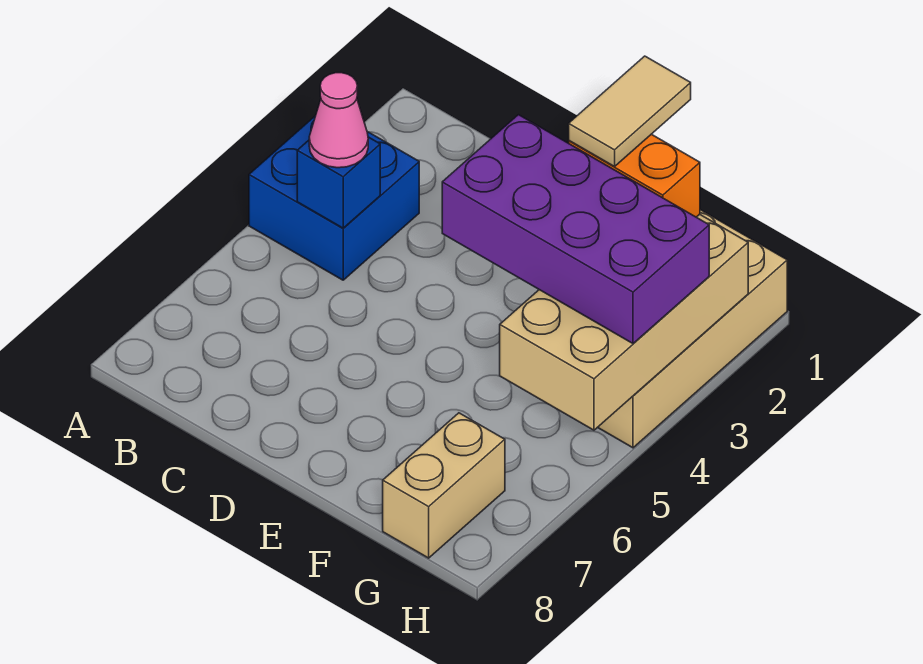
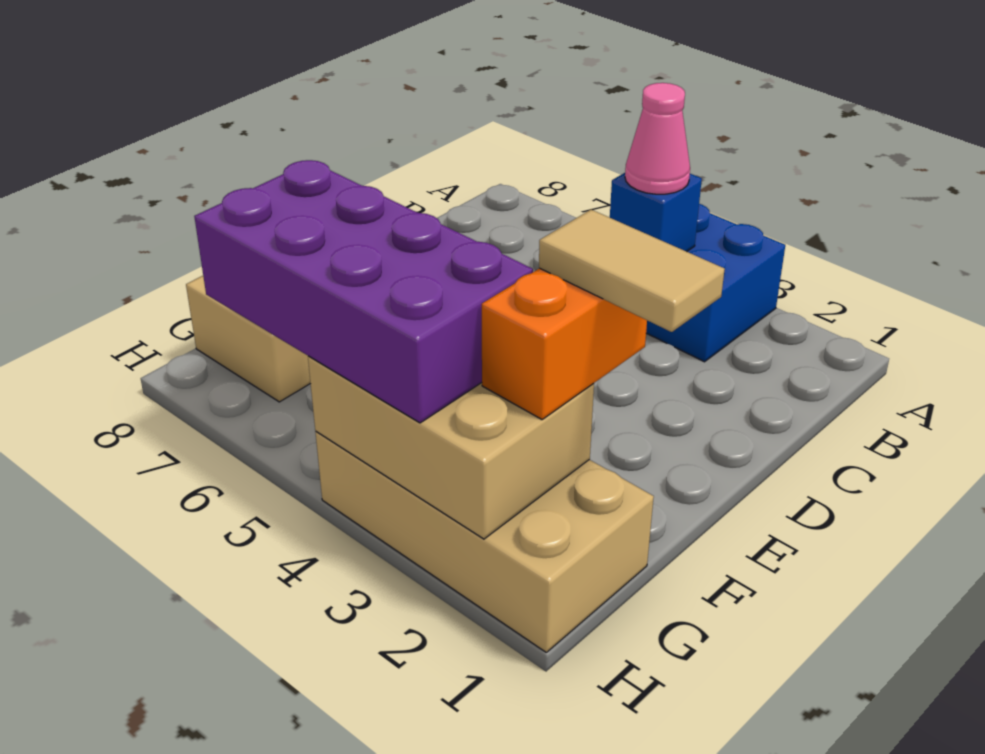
purple 2x4 brick [442,115,709,344] -> purple 2x4 brick turned to [194,160,533,423]
tan 2x4 brick [500,214,748,430] -> tan 2x3 brick [308,356,594,539]

